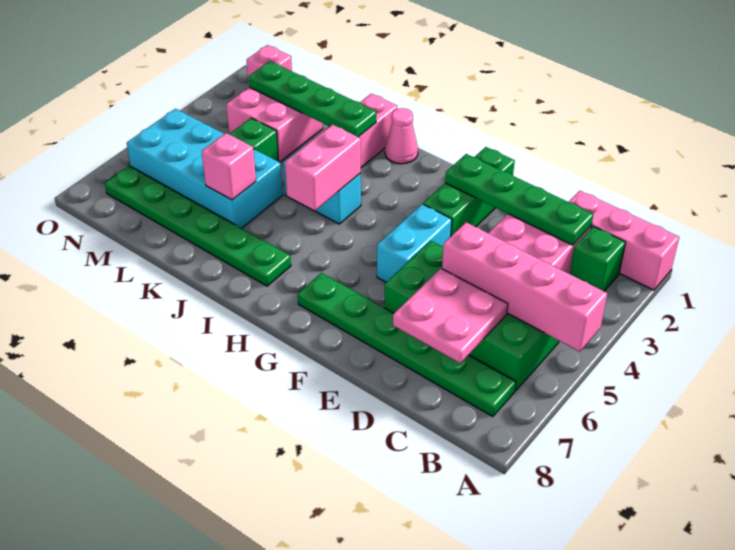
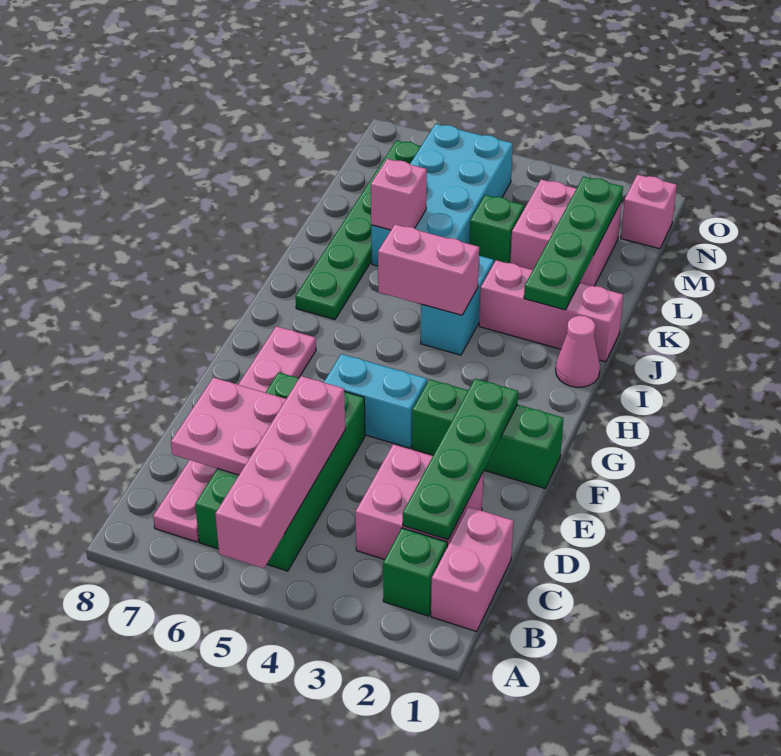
pink 1x3 brick [569,191,679,290] -> pink 1x2 brick [431,507,514,631]
green 1x6 plate [298,273,516,417] -> pink 1x6 plate [153,326,316,542]

